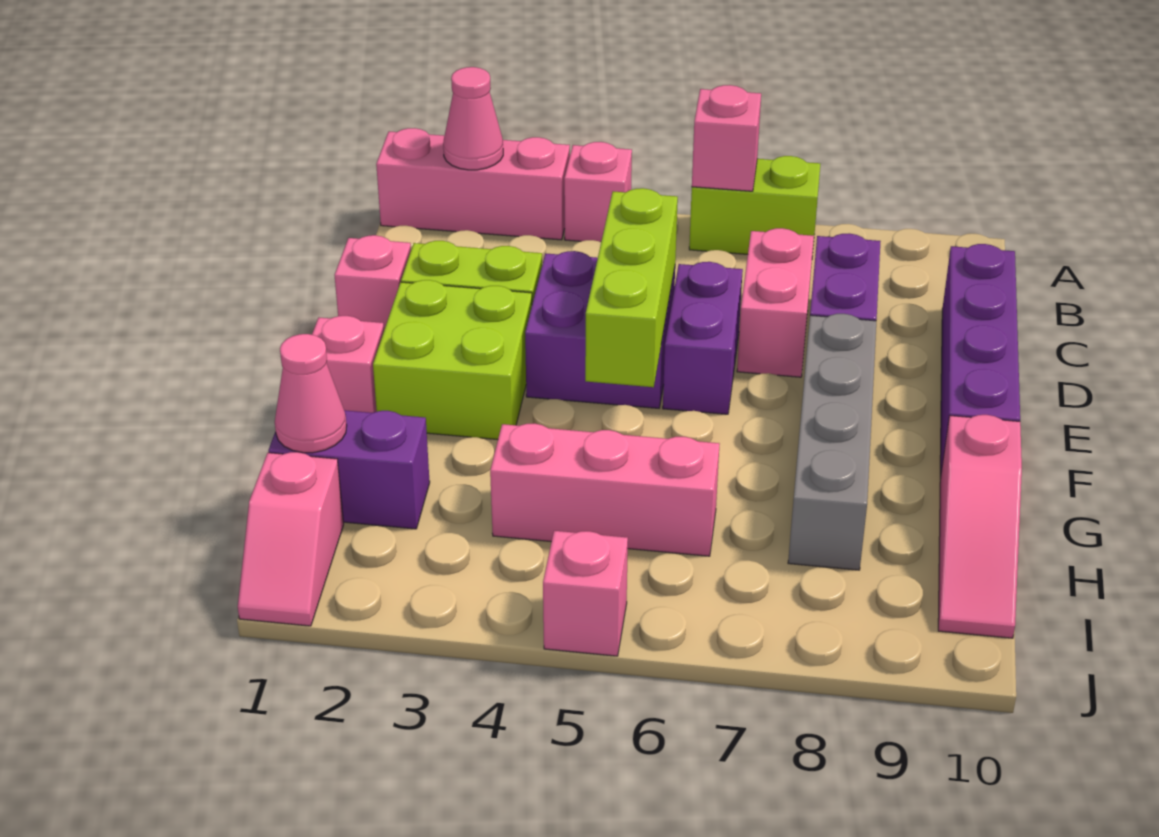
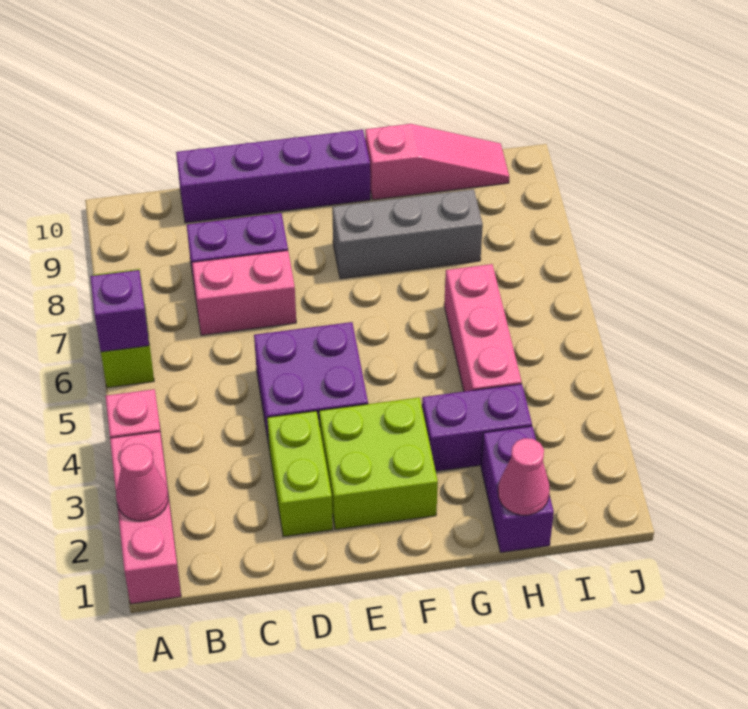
pink 1x1 brick [692,85,761,191] -> purple 1x1 brick [90,270,149,352]
pink 1x1 brick [335,235,411,330] -> none
lime 1x3 brick [585,188,678,387] -> none
purple 1x2 brick [663,262,743,414] -> purple 1x2 brick moved to [422,384,532,471]
grey 1x4 brick [788,314,876,570] -> grey 1x3 brick [332,189,483,279]
pink 1x1 brick [312,316,384,413] -> none
pink 1x2 slope [238,452,344,626] -> none
pink 1x1 brick [543,531,628,656] -> none

